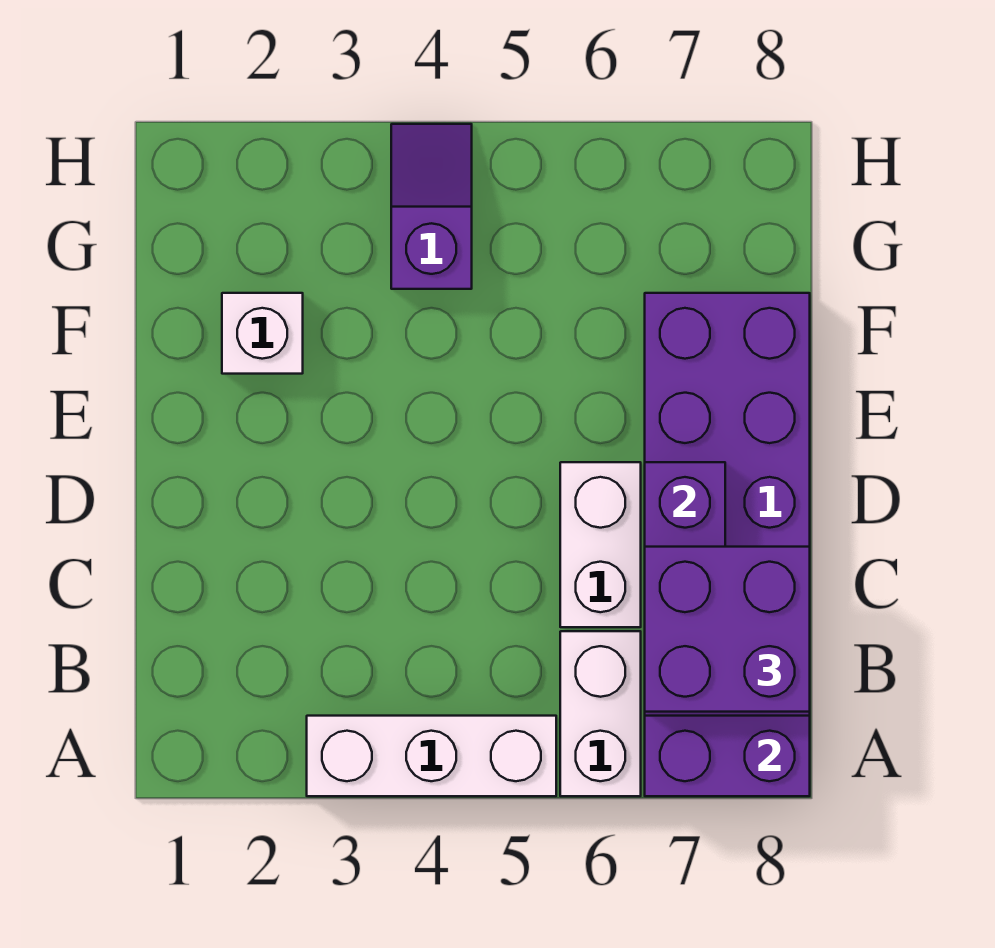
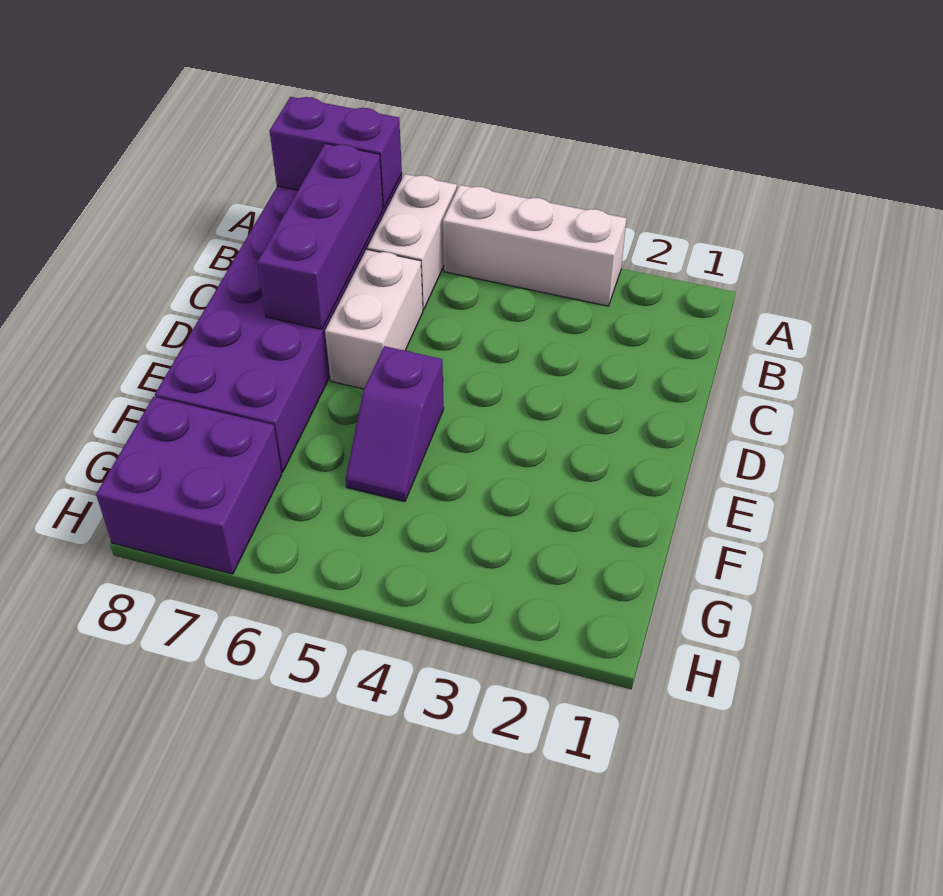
purple 2x2 brick [645,547,810,712] -> purple 2x2 brick moved to [96,397,282,574]
white 1x1 brick [222,293,303,374] -> none
purple 1x2 slope [391,124,472,289] -> purple 1x2 slope moved to [346,346,444,502]

